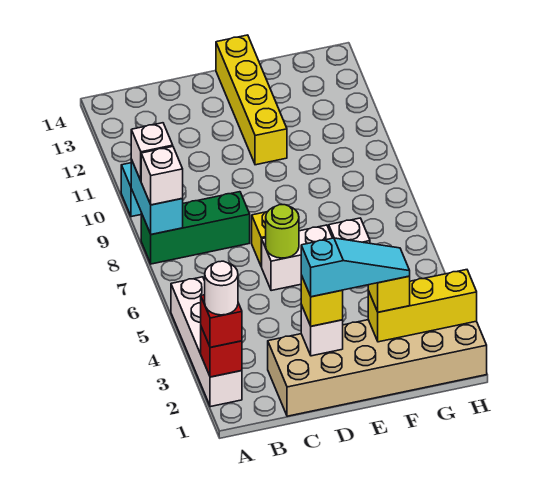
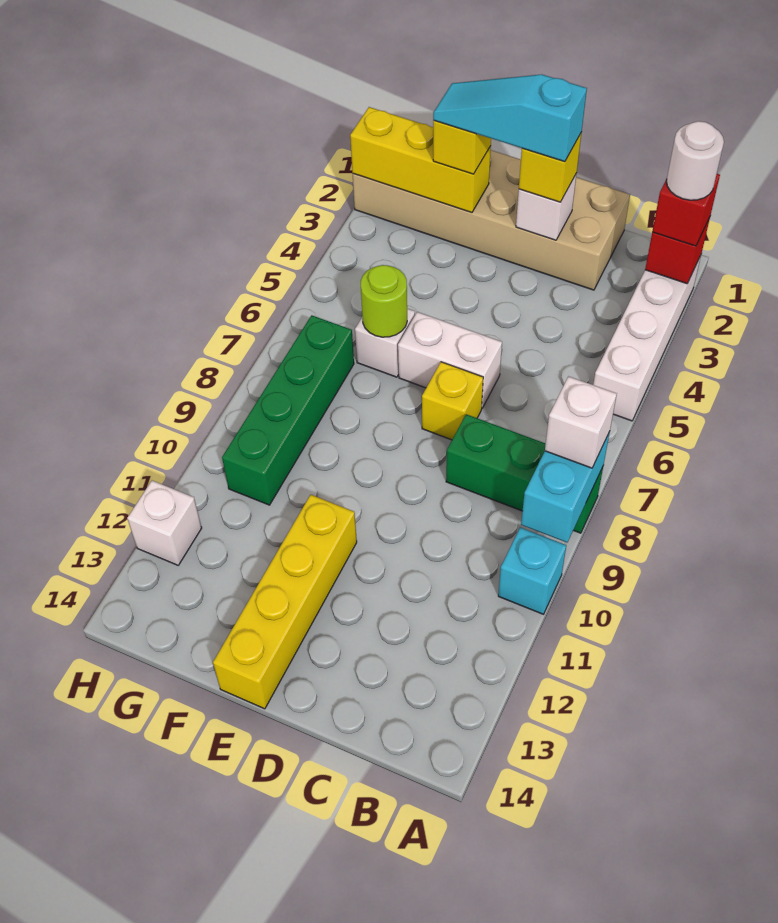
white 1x1 brick [131,123,173,180] -> white 1x1 brick moved to [127,481,202,565]
lime 1x1 round brick [266,205,299,258] -> lime 1x1 round brick moved to [361,265,407,337]
none -> green 1x4 brick [222,315,354,505]

